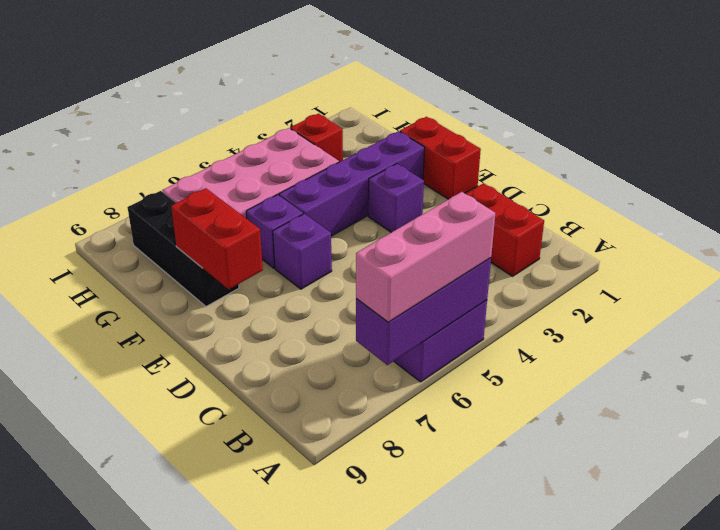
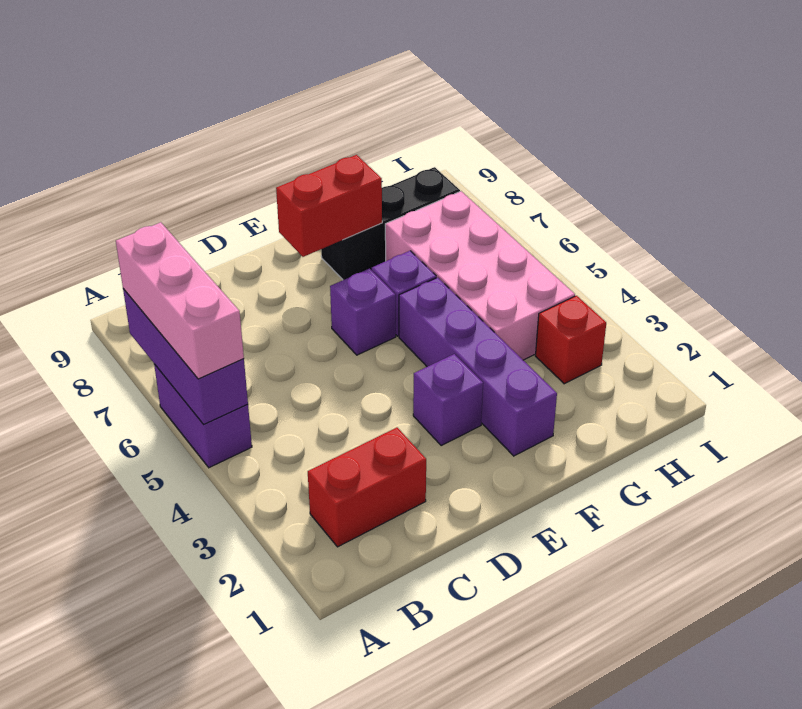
red 1x2 brick [400,117,481,199] -> none

